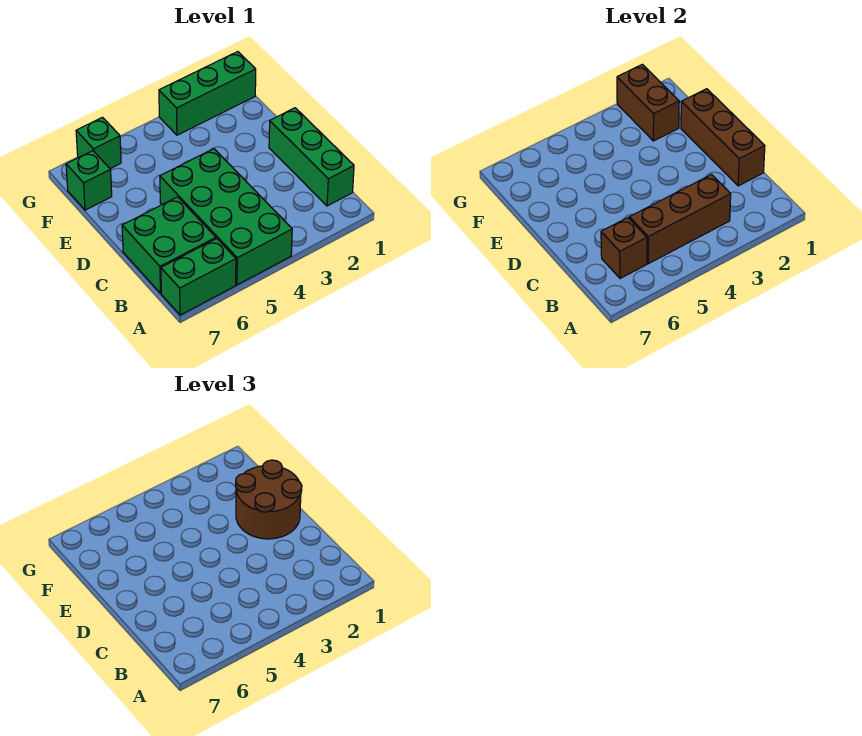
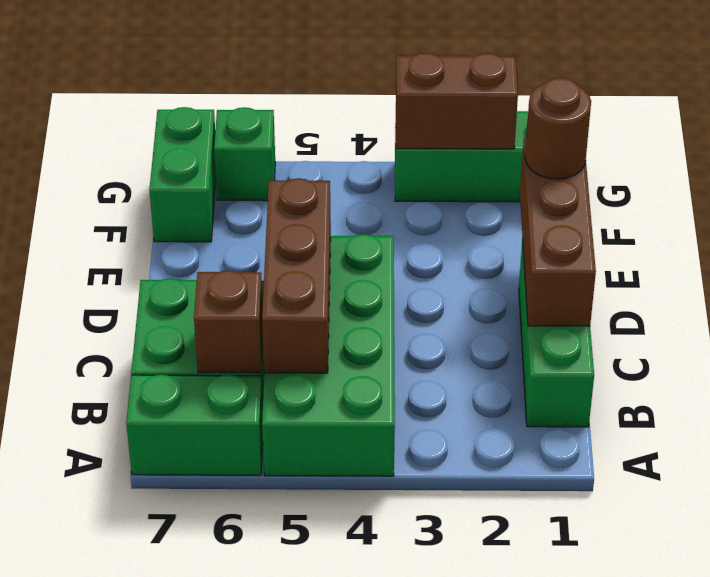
brown 1x3 brick [629,175,731,264] -> brown 1x3 brick turned to [262,178,331,373]
brown 2x2 round brick [236,460,302,539] -> brown 1x1 round brick [525,78,591,179]
brown 1x2 brick [617,64,679,141] -> brown 1x2 brick turned to [396,53,518,149]
green 1x1 brick [66,151,112,210] -> green 1x2 brick [149,107,216,242]

